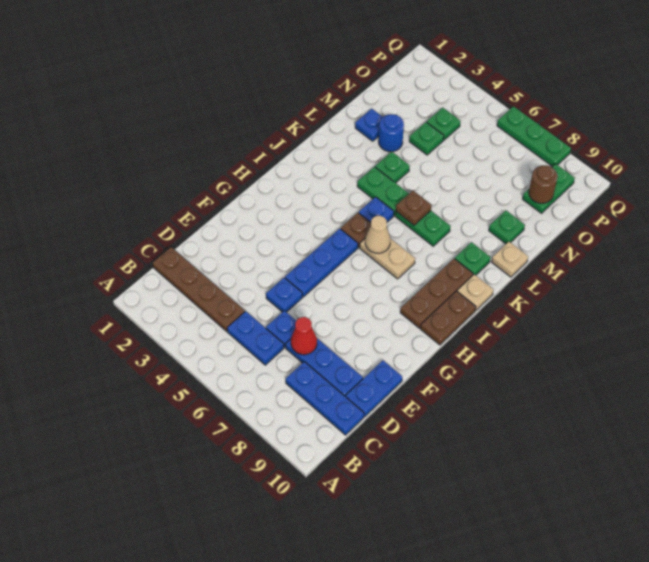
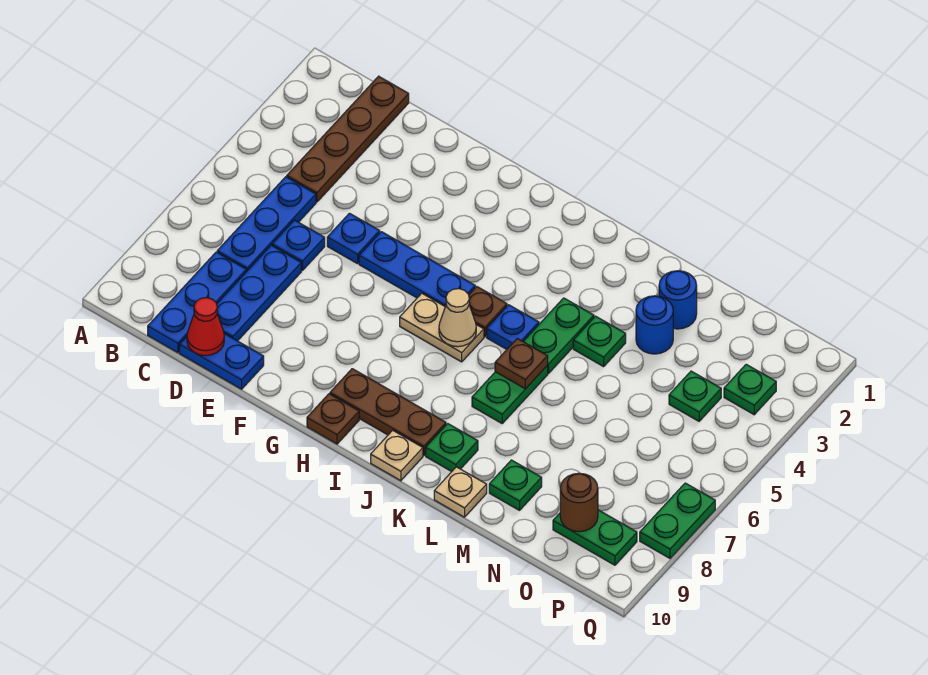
blue 1x2 plate [227,311,284,365] -> blue 1x3 plate [217,177,316,272]
red 1x1 cone [291,317,317,355] -> red 1x1 cone moved to [187,298,224,356]
brown 1x2 plate [421,291,476,345] -> brown 1x1 plate [307,394,359,444]
tan 1x2 plate [360,238,415,279] -> tan 1x2 plate turned to [400,293,484,362]
blue 1x1 plate [355,109,382,141] -> blue 1x1 round brick [659,271,697,329]
green 1x1 plate [409,122,444,155] -> green 1x1 plate moved to [724,364,776,415]
green 1x3 plate [497,106,571,167] -> green 1x2 plate [640,483,715,558]

